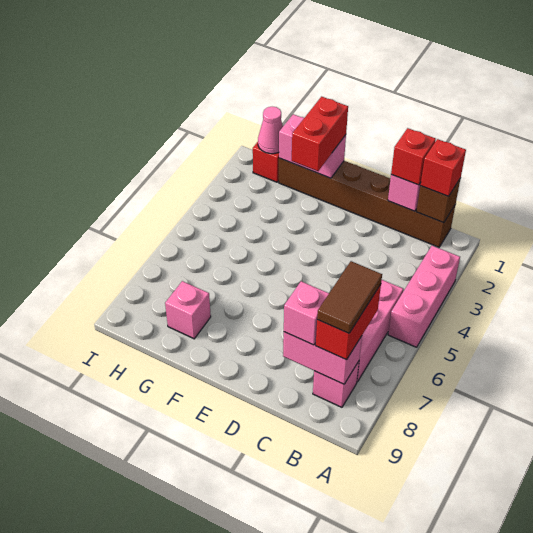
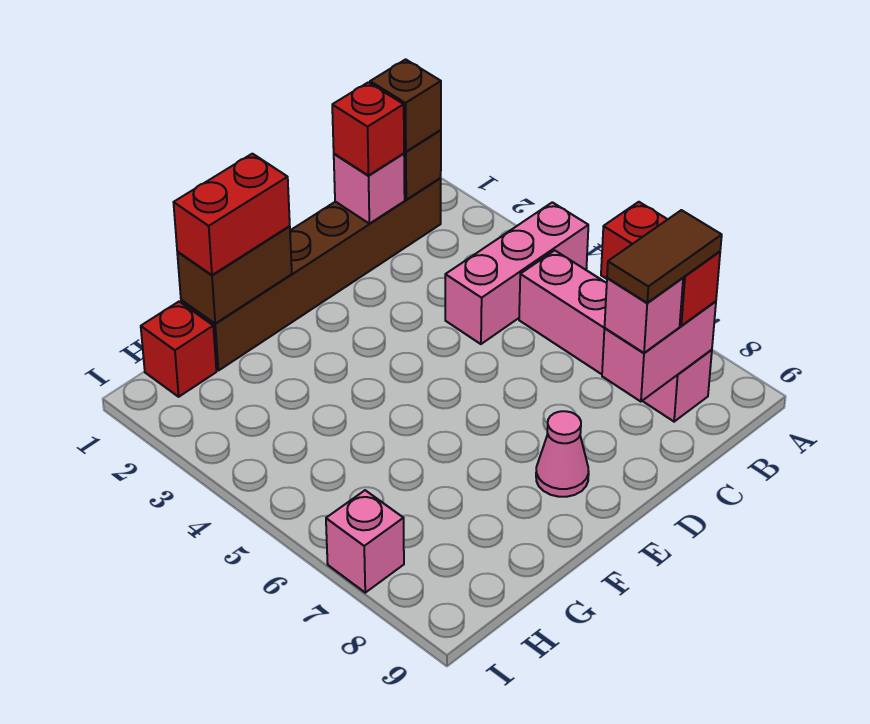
pink 1x3 brick [388,246,460,347] -> pink 1x3 brick turned to [445,202,588,344]
red 1x1 brick [420,139,466,196] -> brown 1x1 brick [370,59,441,152]
brown 1x2 tile [317,261,382,333] -> brown 1x2 tile turned to [607,210,722,303]
pink 1x2 brick [279,114,346,178] -> brown 1x2 brick [177,226,292,323]
red 1x2 brick [292,97,348,171] -> red 1x2 brick turned to [173,154,290,275]
pink 1x1 brick [165,281,211,339] -> pink 1x1 brick moved to [326,490,404,593]
pink 1x1 cone [258,107,283,154] -> pink 1x1 cone moved to [536,411,589,497]

